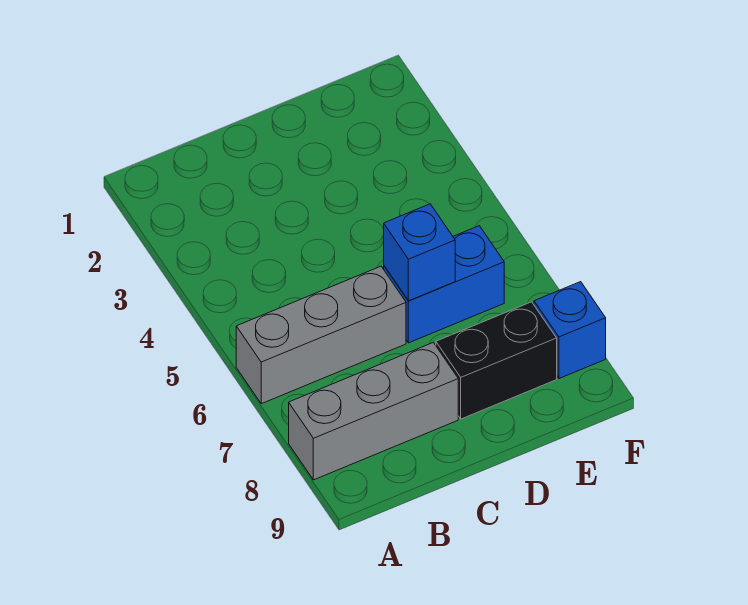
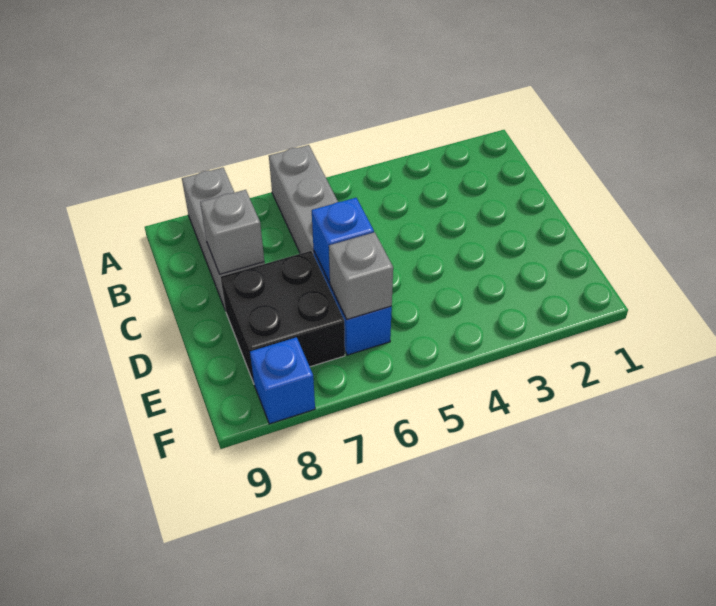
none -> grey 1x1 brick [200,190,264,274]
black 1x2 brick [436,302,557,419] -> black 2x2 brick [221,251,345,383]
none -> grey 1x1 brick [329,232,393,319]

